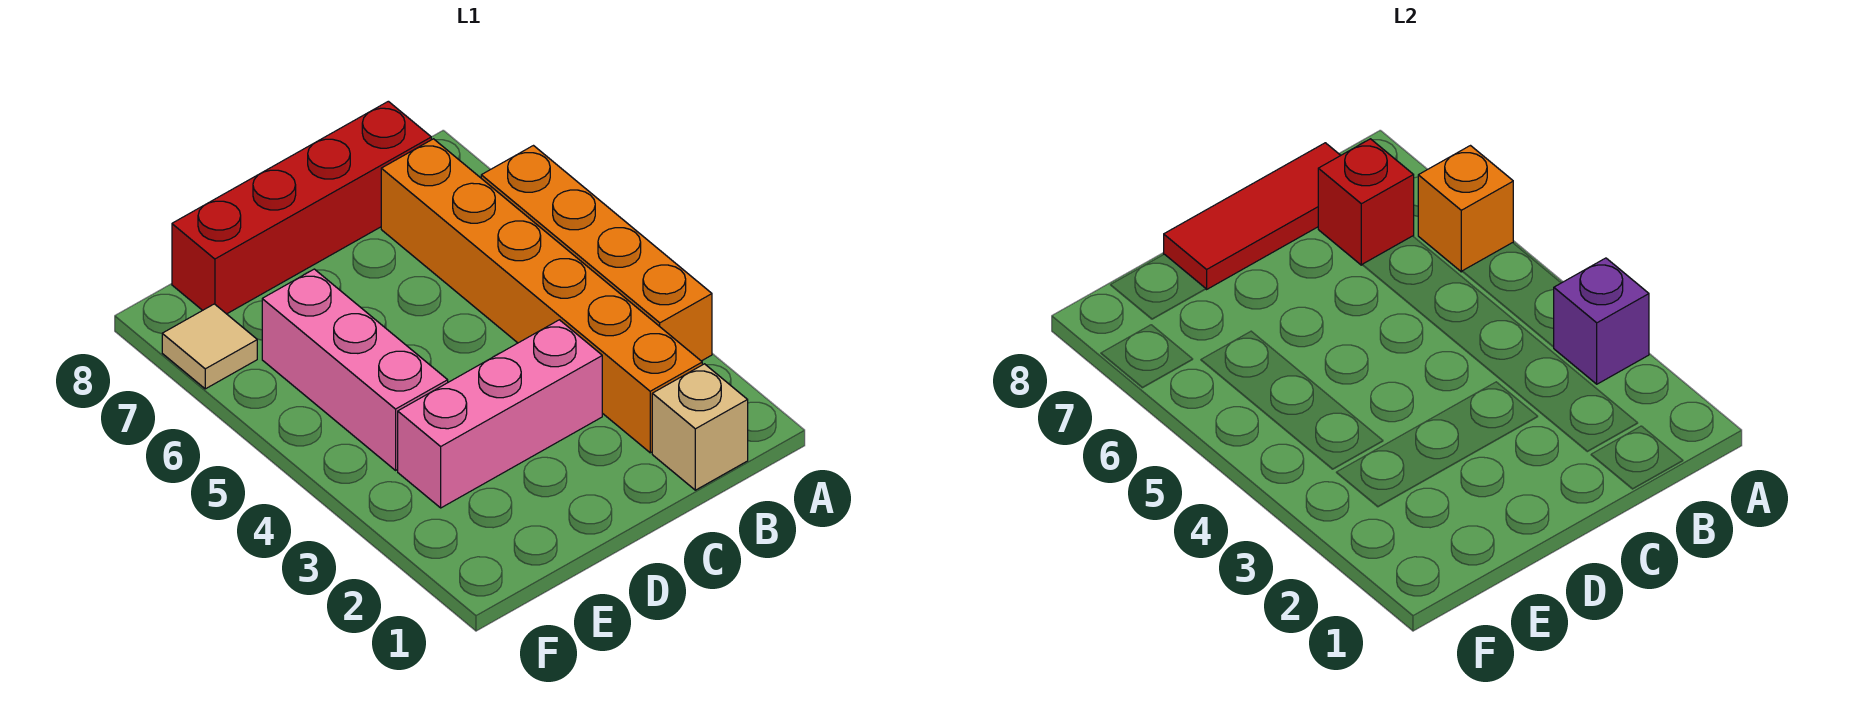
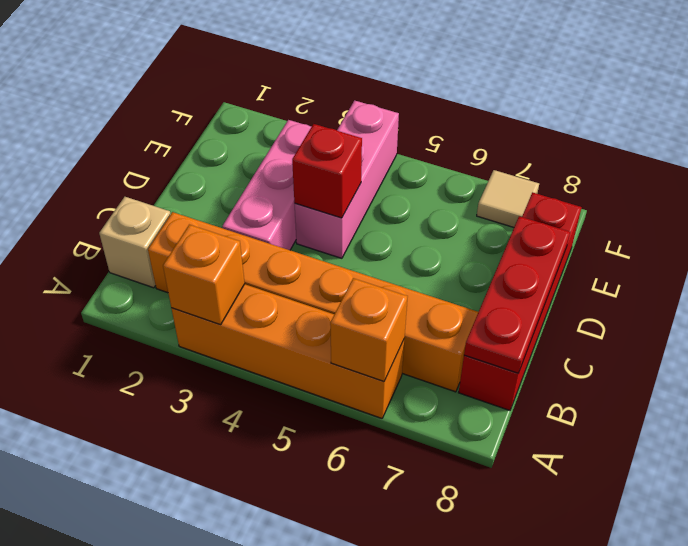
purple 1x1 brick [1554,258,1649,384] -> orange 1x1 brick [163,225,245,325]
red 1x1 brick [1318,139,1414,265] -> red 1x1 brick moved to [292,124,362,218]
red 1x3 tile [1164,143,1341,289] -> red 1x3 plate [464,216,570,373]
pink 1x3 brick [262,269,448,470] -> pink 1x3 brick turned to [295,100,399,258]

